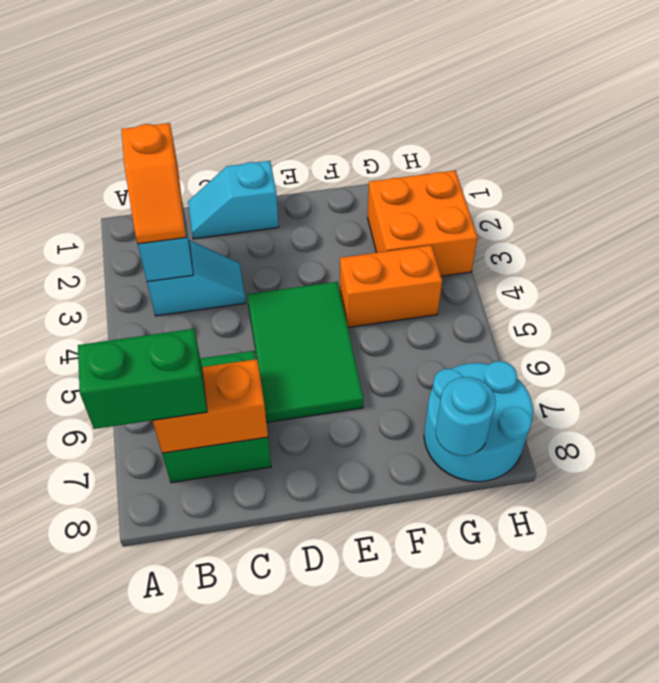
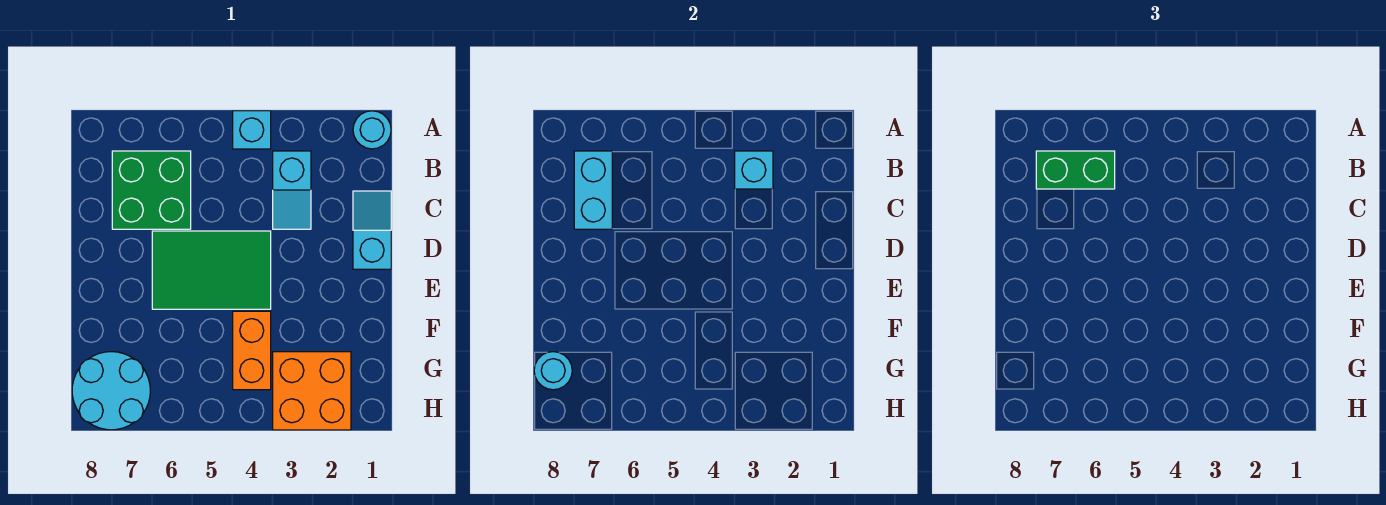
none -> cyan 1x1 round brick [353,111,391,149]
none -> cyan 1x1 brick [233,111,271,149]
green 1x2 brick [78,329,207,429] -> green 1x2 brick turned to [1036,151,1115,189]
orange 1x2 slope [121,123,186,244] -> none
orange 1x2 brick [153,359,268,453] -> cyan 1x2 brick [574,151,612,229]

